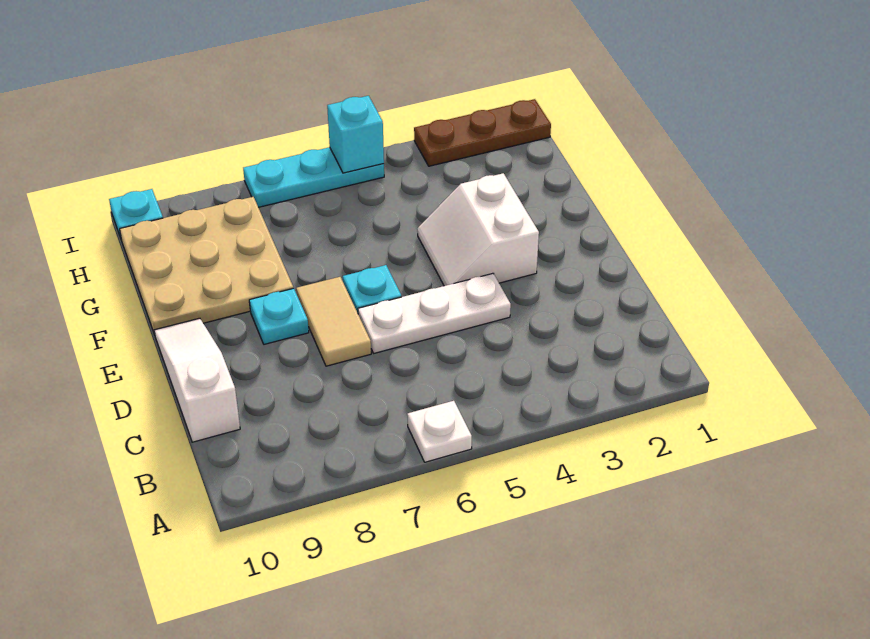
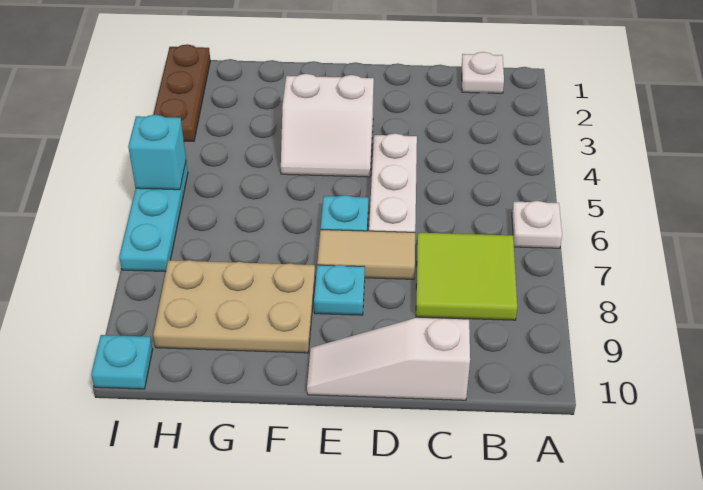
none -> white 1x1 plate [462,52,504,93]
none -> lime 2x2 tile [416,233,517,320]
tan 3x3 plate [120,197,293,335] -> tan 2x3 plate [153,260,315,353]

